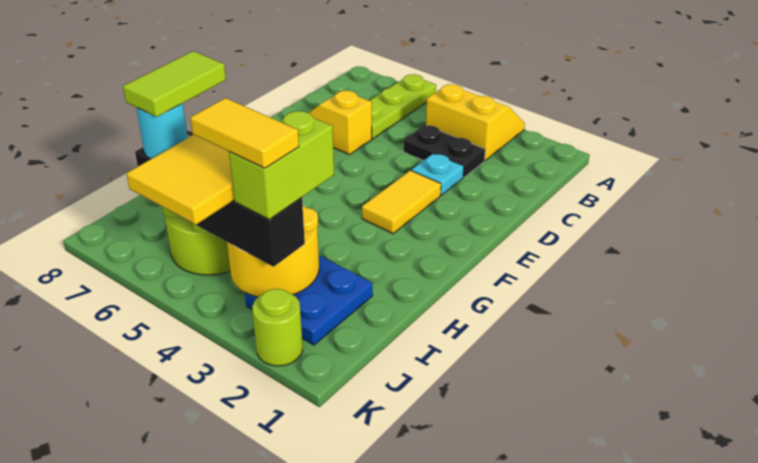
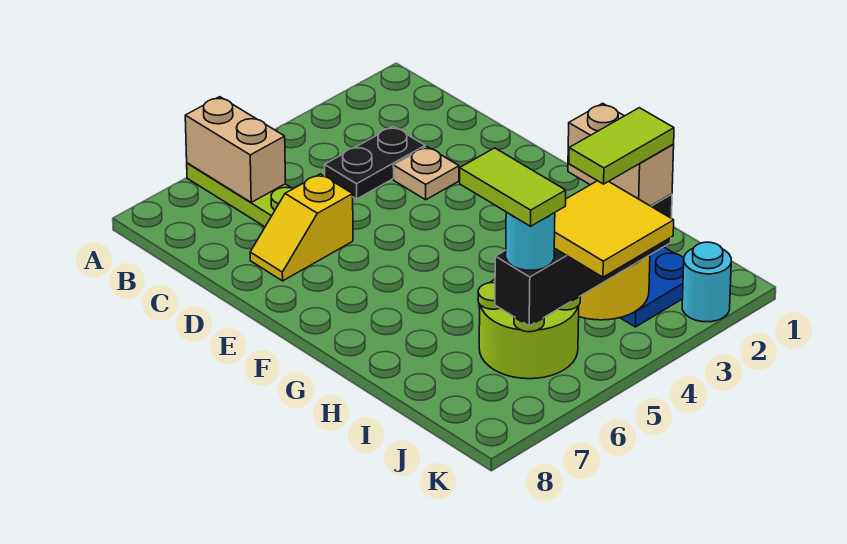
yellow 2x2 slope [426,84,525,160] -> none
none -> tan 1x2 brick [185,97,286,202]
cyan 1x1 plate [411,153,464,195] -> tan 1x1 plate [393,147,459,200]
yellow 1x2 tile [362,170,441,234] -> none
lime 1x2 brick [229,111,334,219] -> tan 1x2 brick [568,103,674,206]
yellow 1x2 tile [190,98,299,168] -> lime 1x2 tile [569,108,674,184]
lime 1x1 round brick [252,289,303,366] -> cyan 1x1 round brick [682,242,731,322]

